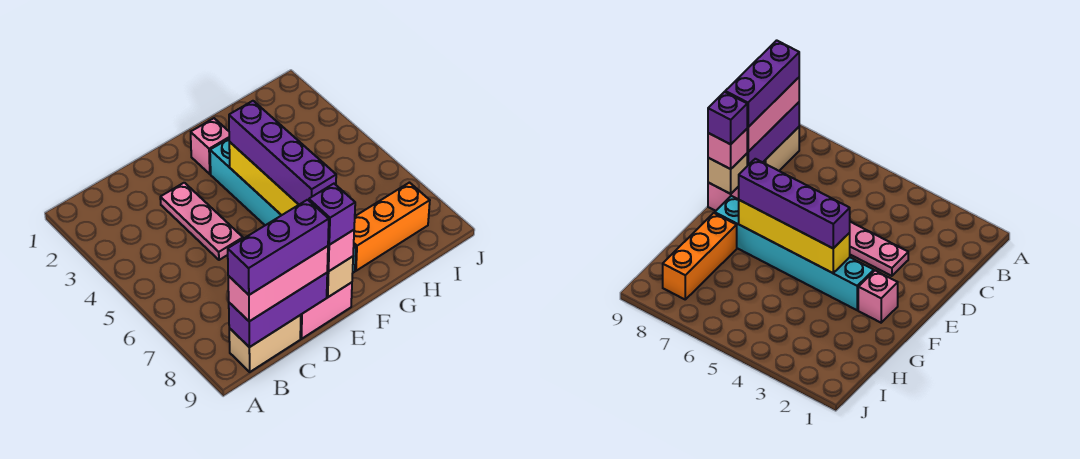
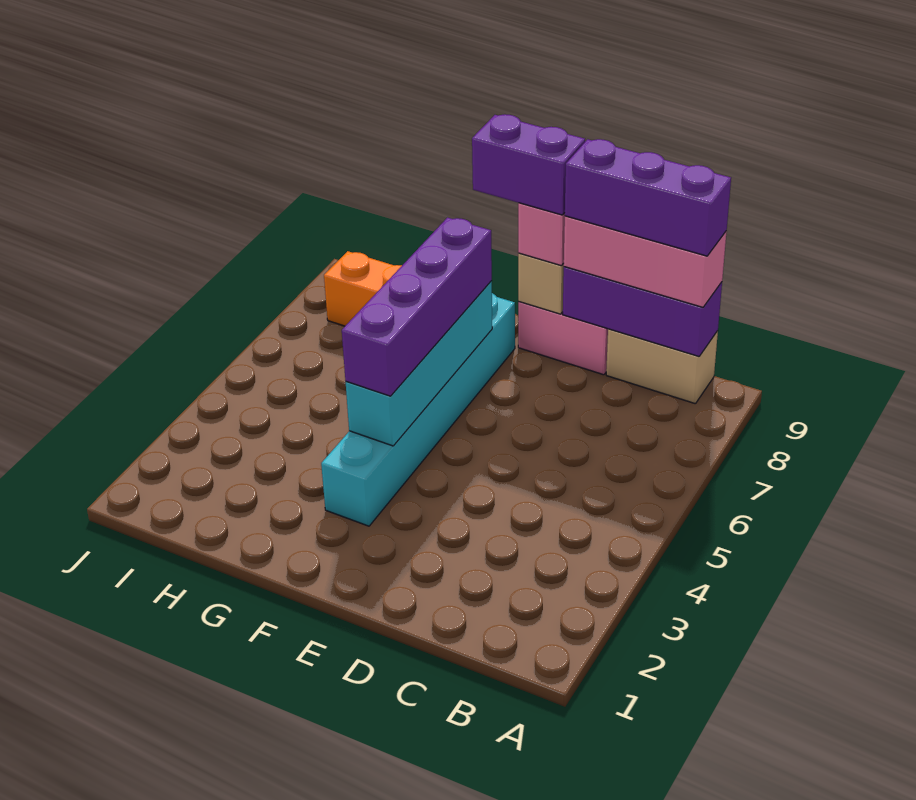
pink 1x3 plate [160,183,243,260] -> none
purple 1x1 brick [309,184,355,245] -> purple 1x2 brick [472,114,585,215]
pink 1x1 brick [191,118,229,174] -> none
yellow 1x4 brick [229,142,299,215] -> cyan 1x4 brick [346,281,492,446]

